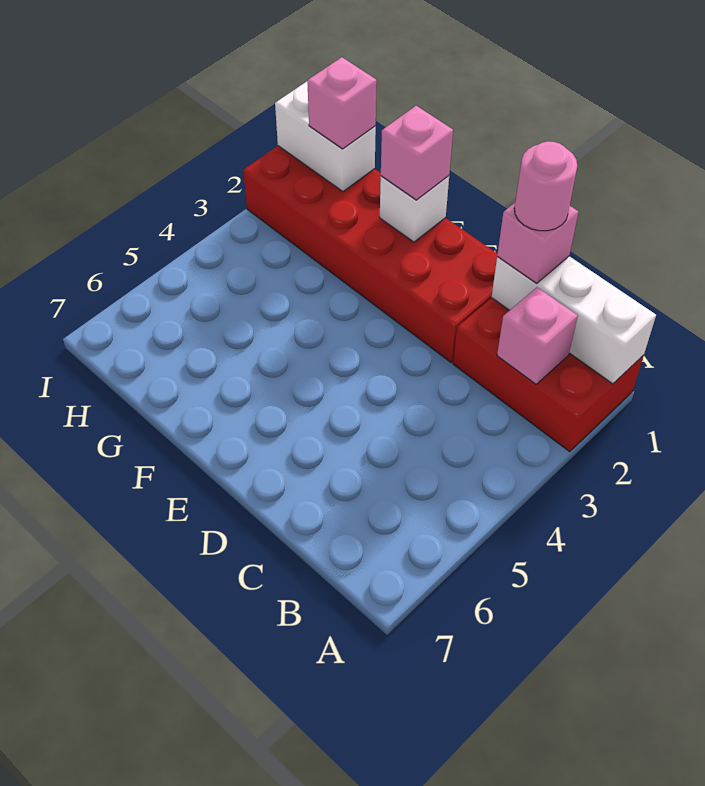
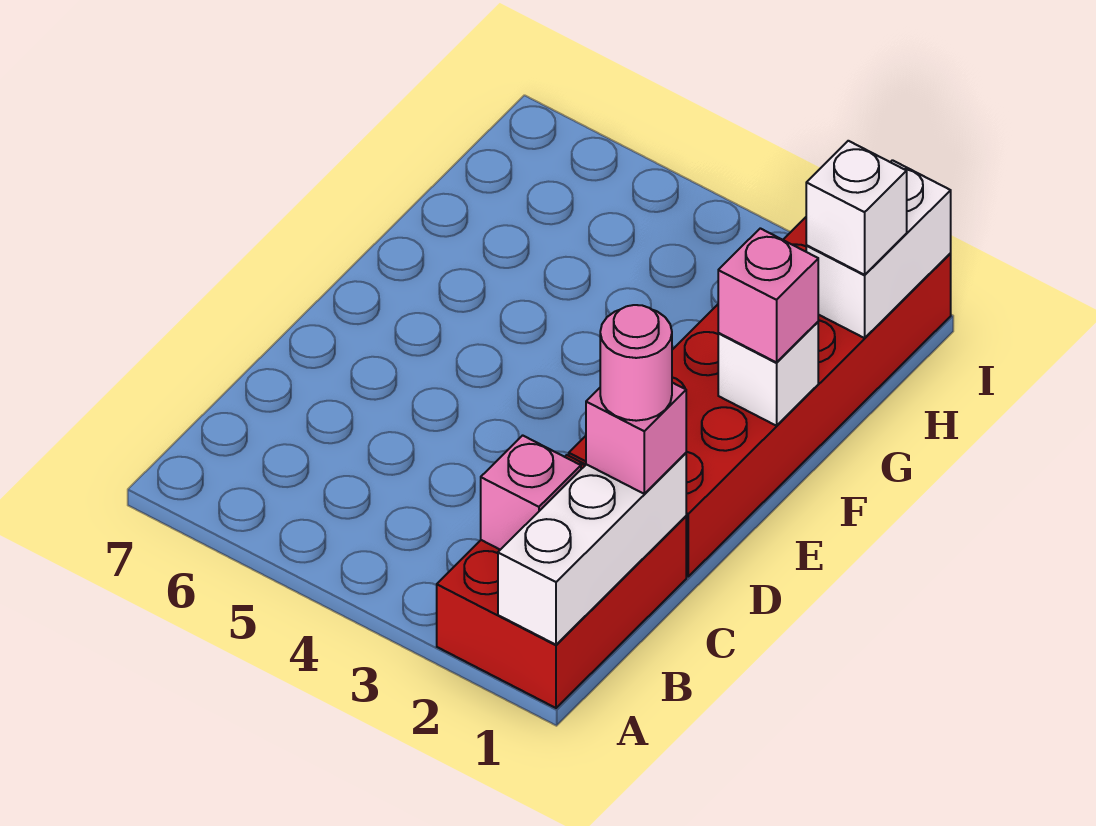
pink 1x1 brick [307,57,377,149] -> white 1x1 brick [806,141,907,275]

